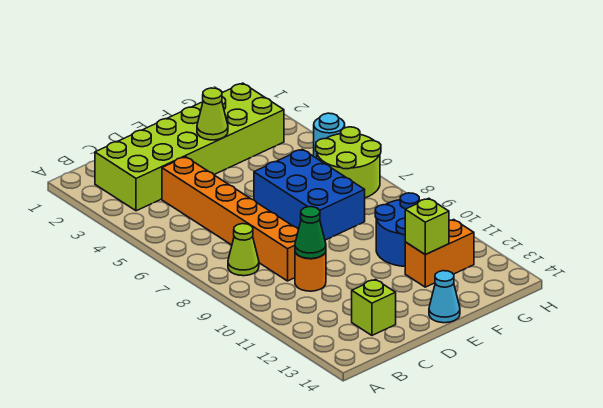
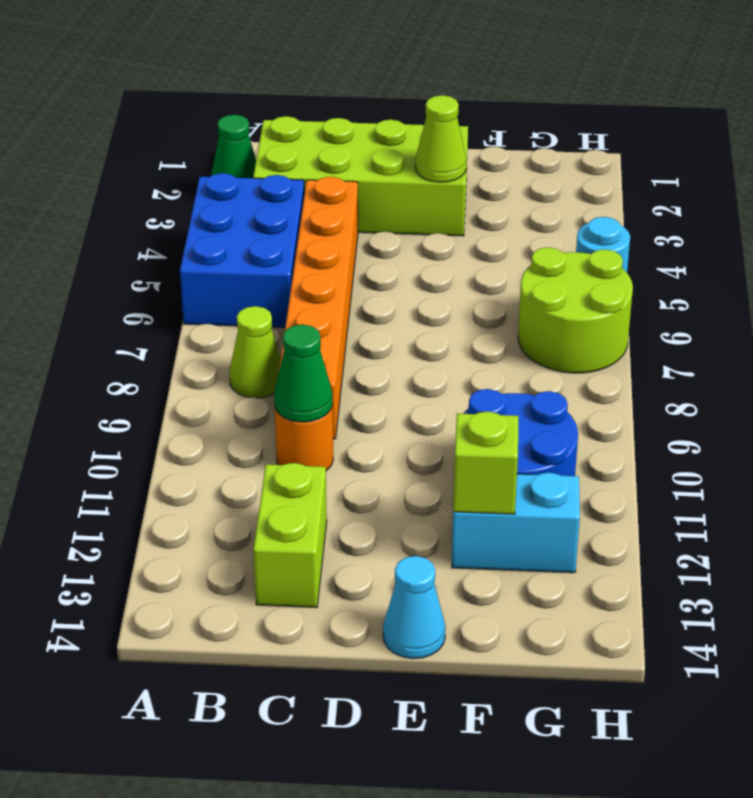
none -> green 1x1 cone [211,115,256,178]
lime 2x6 brick [95,83,284,211] -> lime 2x4 brick [253,116,468,236]
lime 1x1 brick [352,279,396,335] -> lime 1x2 brick [253,463,327,607]
blue 2x3 brick [254,149,365,240] -> blue 2x3 brick moved to [180,173,304,328]
orange 1x2 brick [405,220,474,287] -> cyan 1x2 brick [452,473,580,573]

